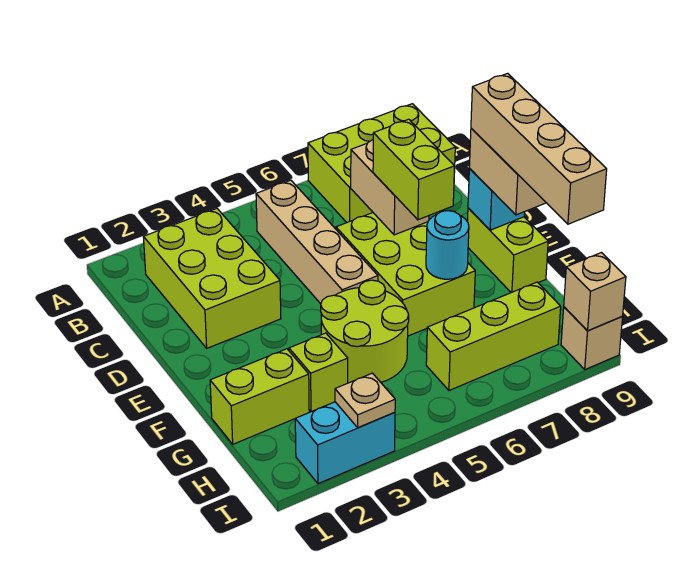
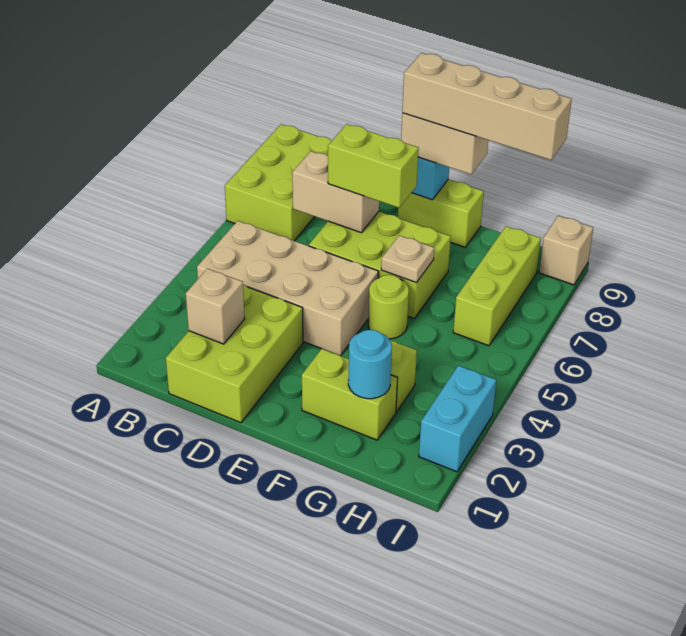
lime 2x3 brick [144,209,281,348] -> lime 2x3 brick turned to [166,285,303,423]
tan 1x4 brick [256,180,378,304] -> tan 2x4 brick [197,221,379,356]
lime 2x2 round brick [321,280,409,383] -> lime 1x1 round brick [368,275,409,339]
cyan 1x1 round brick [426,211,469,279] -> cyan 1x1 round brick moved to [348,330,392,399]
lime 1x2 brick [210,349,309,444] -> lime 1x2 brick turned to [302,349,398,440]
tan 1x1 plate [335,373,395,428] -> tan 1x1 plate moved to [381,235,434,283]
tan 1x1 brick [564,253,626,331] -> tan 1x1 brick moved to [186,269,245,344]

